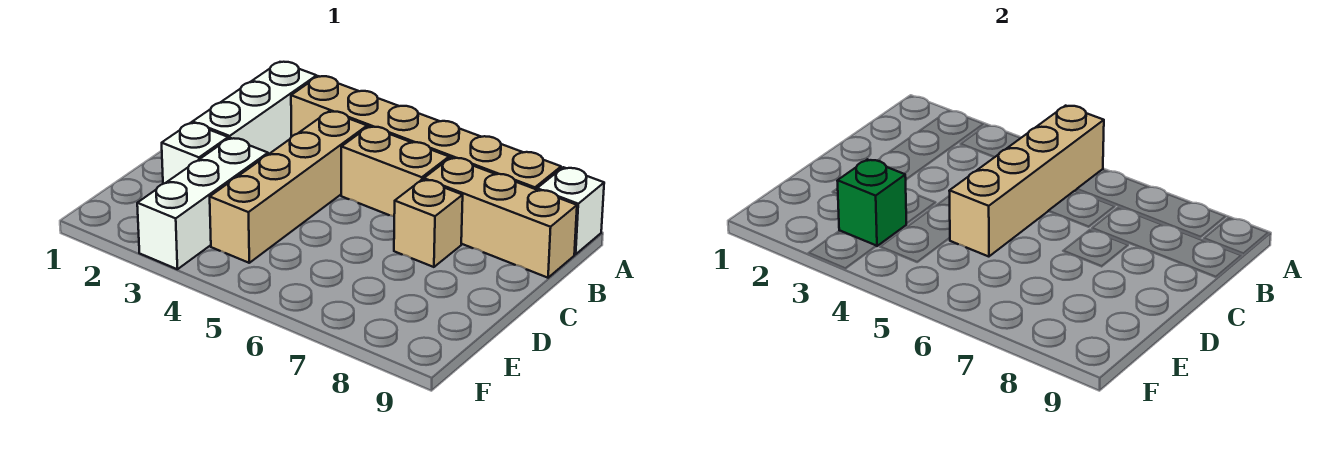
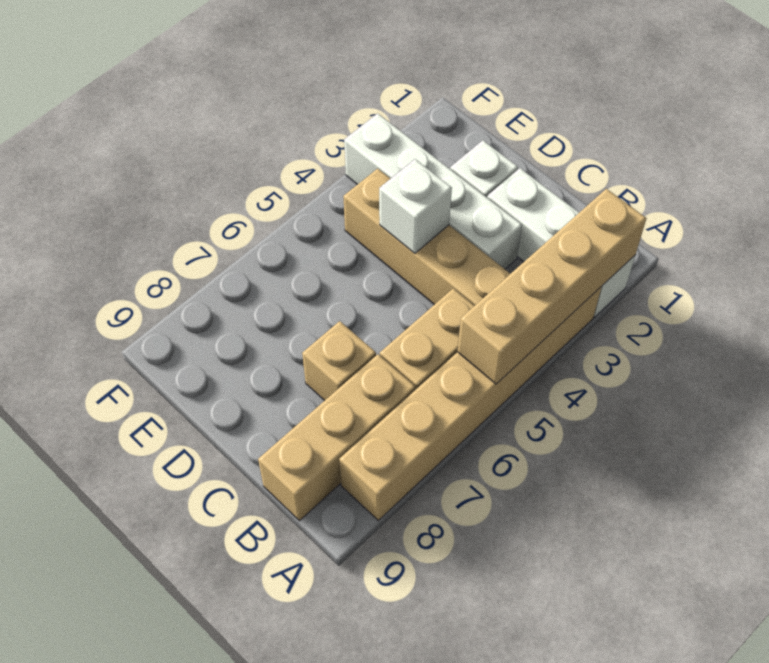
tan 1x4 brick [950,106,1104,257] -> tan 1x4 brick turned to [457,189,646,384]
white 1x1 brick [537,167,604,254] -> white 1x1 brick moved to [379,159,452,253]
white 1x3 brick [137,138,268,269] -> white 1x4 brick [344,113,522,269]
green 1x1 brick [837,159,906,246] -> none

